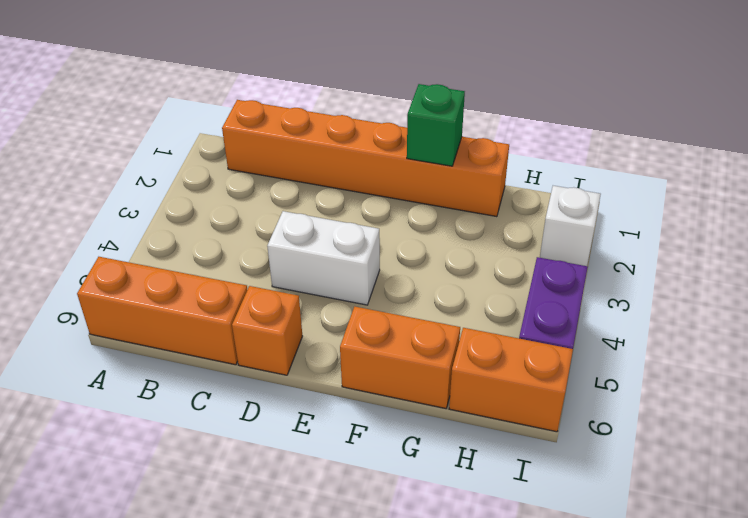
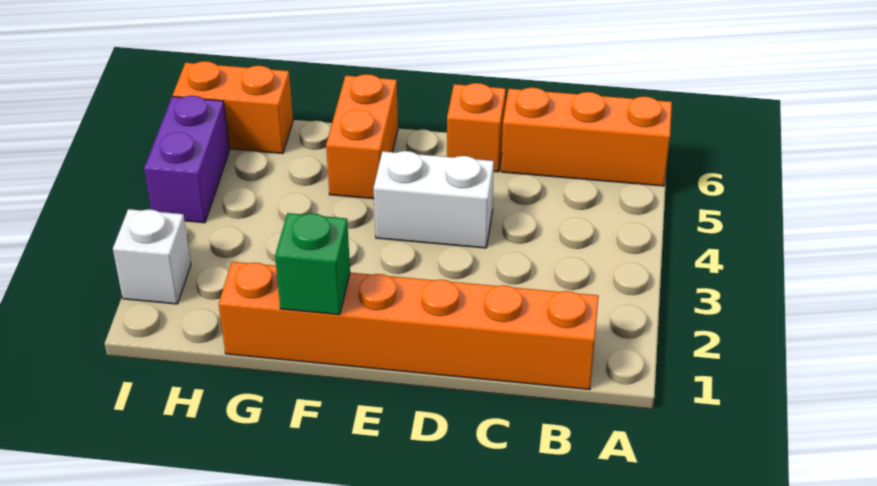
orange 1x2 brick [340,306,460,408] -> orange 1x2 brick turned to [326,74,398,199]

